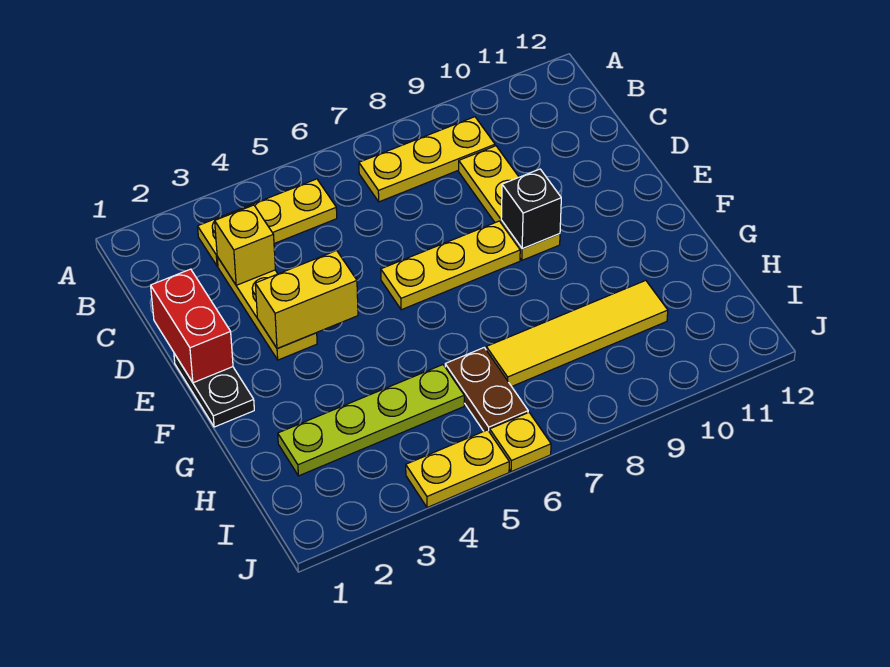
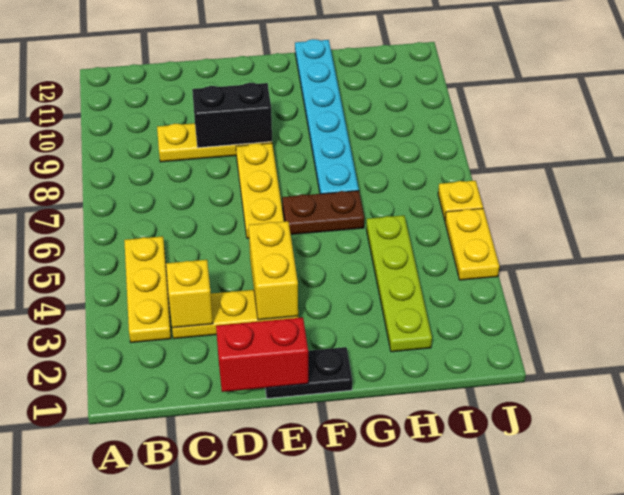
yellow 1x3 plate [359,117,495,202] -> none
black 1x1 brick [501,169,561,249] -> black 1x2 brick [192,83,272,148]
none -> cyan 1x6 plate [295,39,359,194]
brown 1x2 plate [445,348,528,432] -> brown 1x2 plate moved to [282,191,364,235]
yellow 1x4 tile [486,280,668,386] -> none

